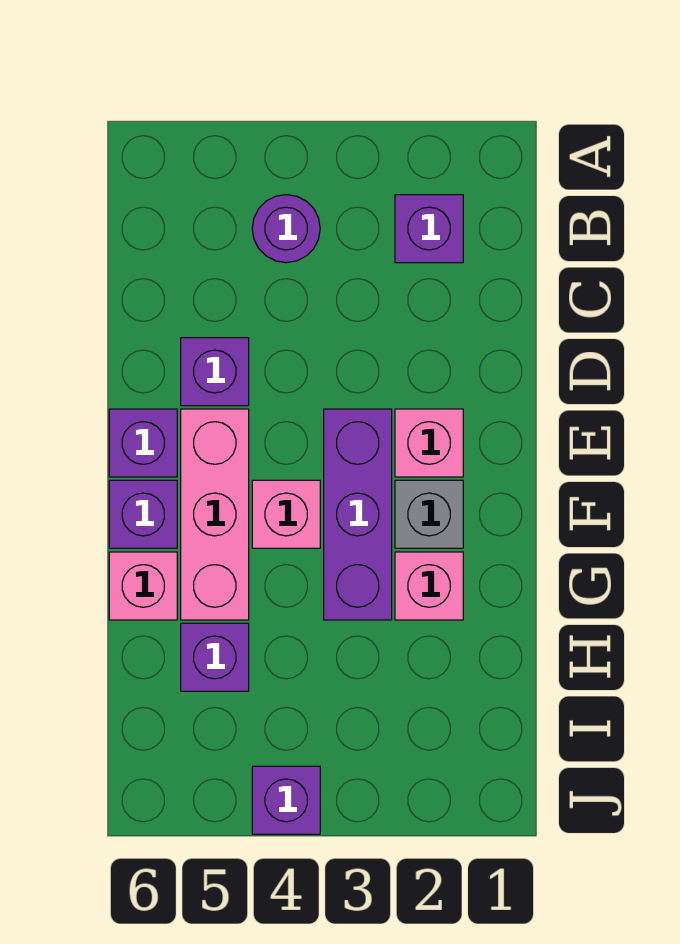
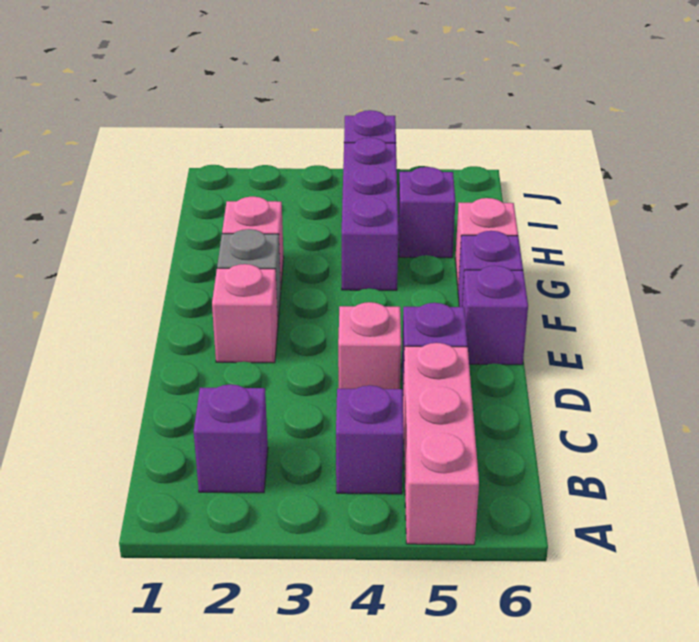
purple 1x1 round brick [252,195,320,263] -> purple 1x1 brick [336,385,404,494]
purple 1x3 brick [324,409,392,620] -> purple 1x3 brick moved to [342,138,398,290]
pink 1x3 brick [181,409,249,620] -> pink 1x3 brick moved to [403,343,479,545]
pink 1x1 brick [252,480,320,548] -> pink 1x1 brick moved to [338,302,401,389]

